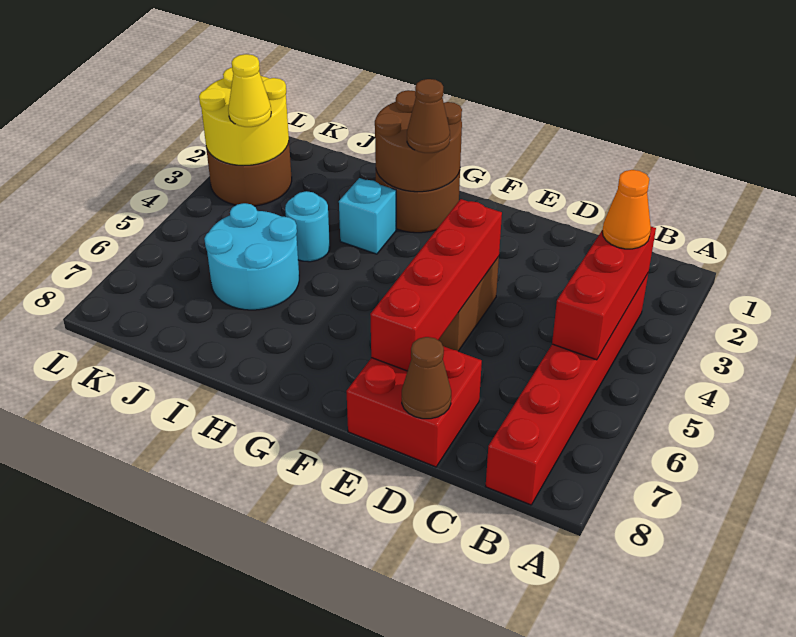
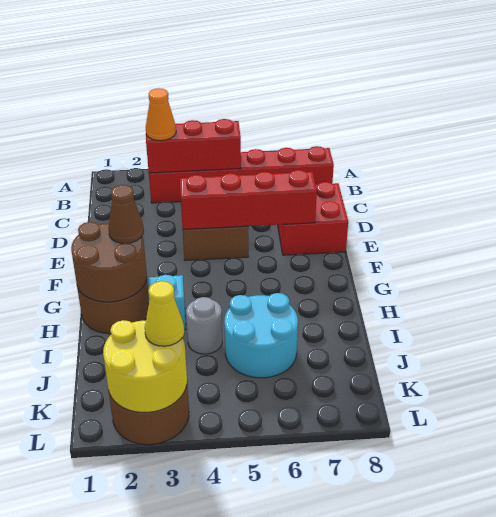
brown 1x1 cone [402,337,451,419] -> none
cyan 1x1 round brick [285,191,330,262] -> grey 1x1 round brick [186,297,222,354]

